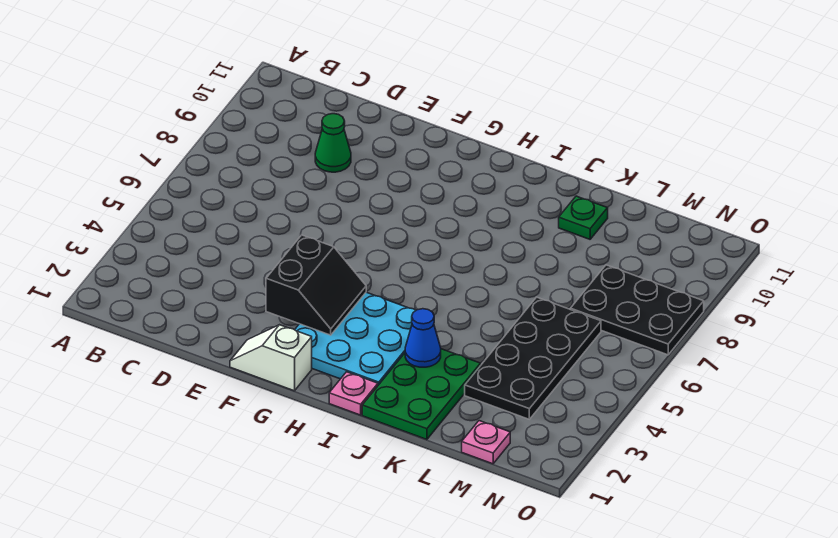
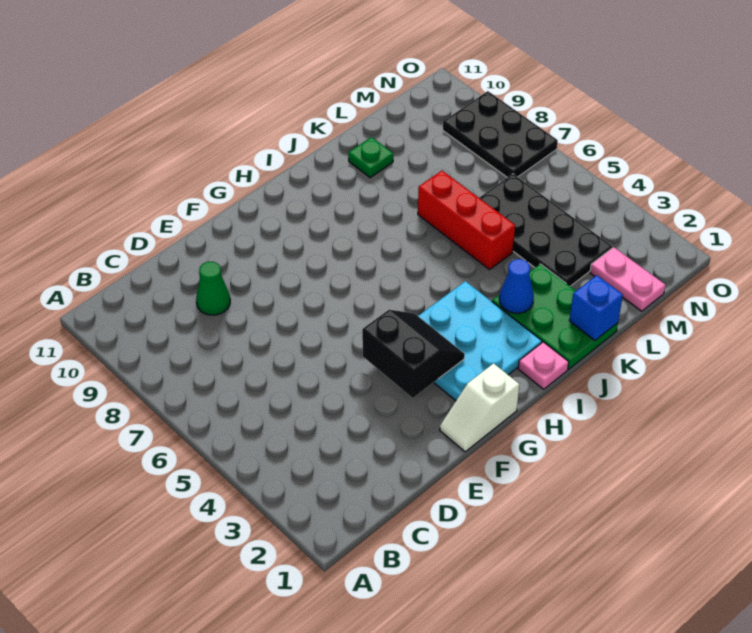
none -> blue 1x1 brick [569,275,623,340]
none -> red 1x3 brick [418,171,515,270]
pink 1x1 plate [462,421,510,464] -> pink 1x2 plate [590,247,666,311]
black 2x3 plate [571,265,704,355] -> black 2x3 plate turned to [443,91,558,177]

